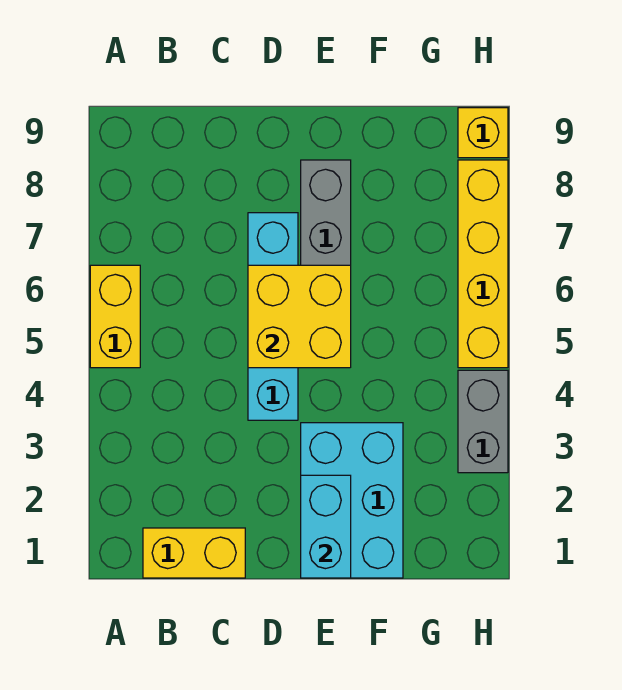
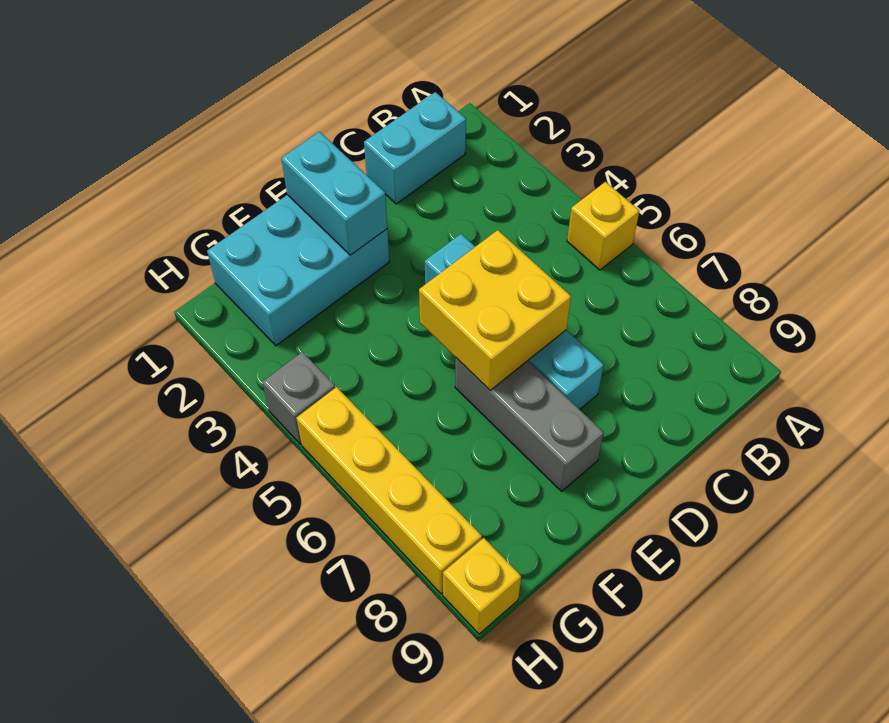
yellow 1x2 brick [90,265,140,368] -> yellow 1x1 brick [567,182,640,270]
yellow 1x2 brick [143,528,245,578] -> cyan 1x2 brick [364,92,466,204]
cyan 2x3 brick [301,423,403,578] -> cyan 2x3 brick turned to [207,195,389,346]
grey 1x2 brick [458,370,508,473] -> grey 1x1 brick [262,352,335,444]

